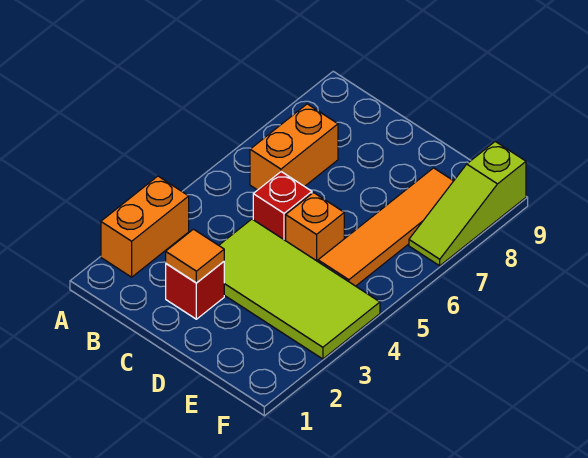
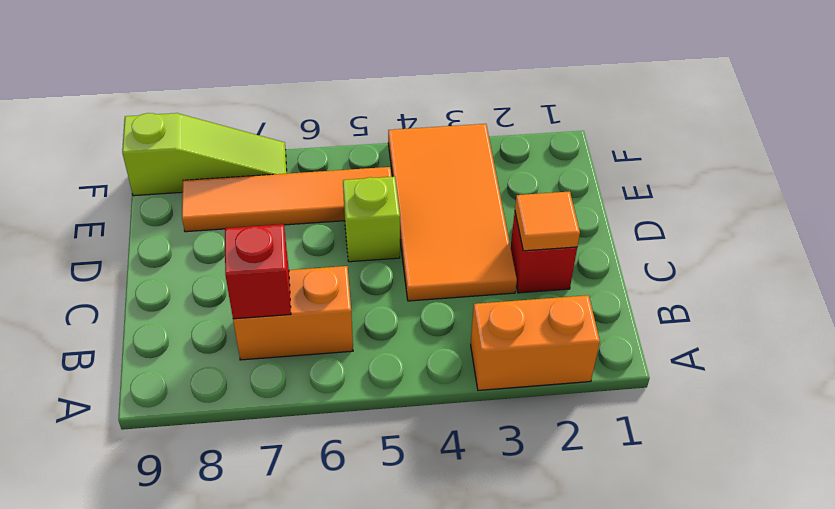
lime 2x4 tile [219,219,380,359] -> orange 2x4 tile [388,124,517,301]
red 1x1 brick [253,172,312,241] -> red 1x1 brick moved to [225,224,291,319]
orange 1x1 brick [286,193,344,262] -> lime 1x1 brick [343,177,400,262]

